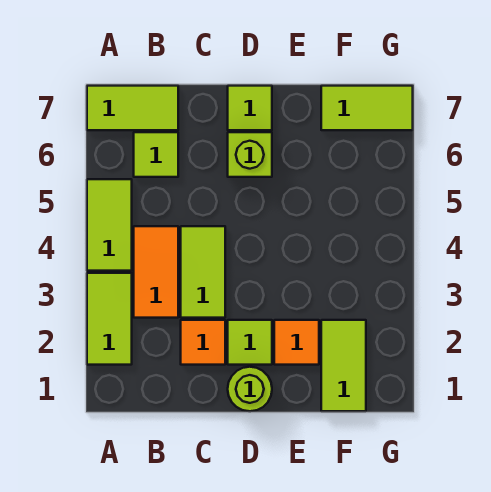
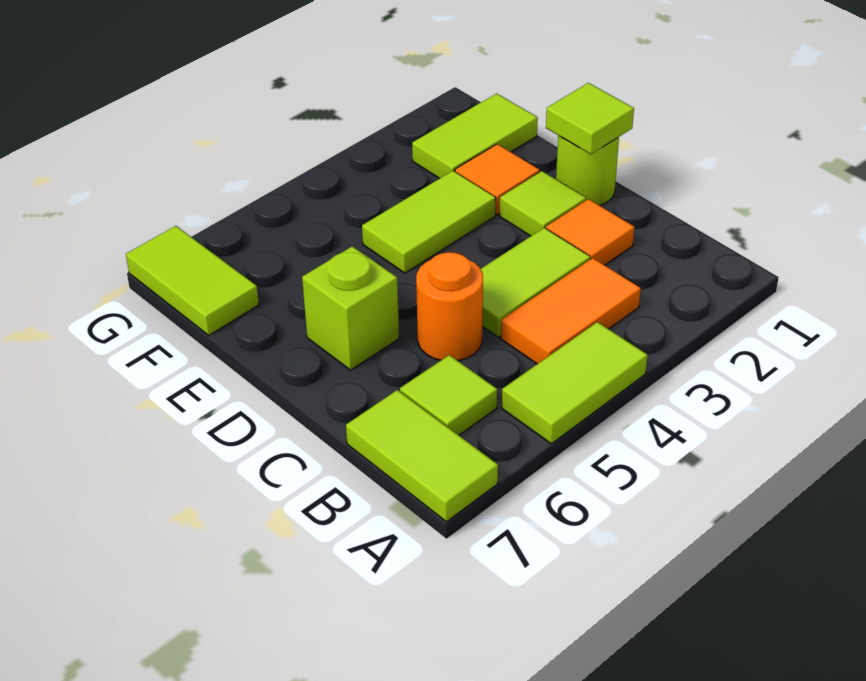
lime 1x2 tile [87,273,132,365] -> lime 1x2 tile moved to [362,171,496,273]
none -> orange 1x1 round brick [416,252,483,361]
lime 1x1 tile [228,86,272,130] -> lime 1x1 tile moved to [546,83,634,154]

